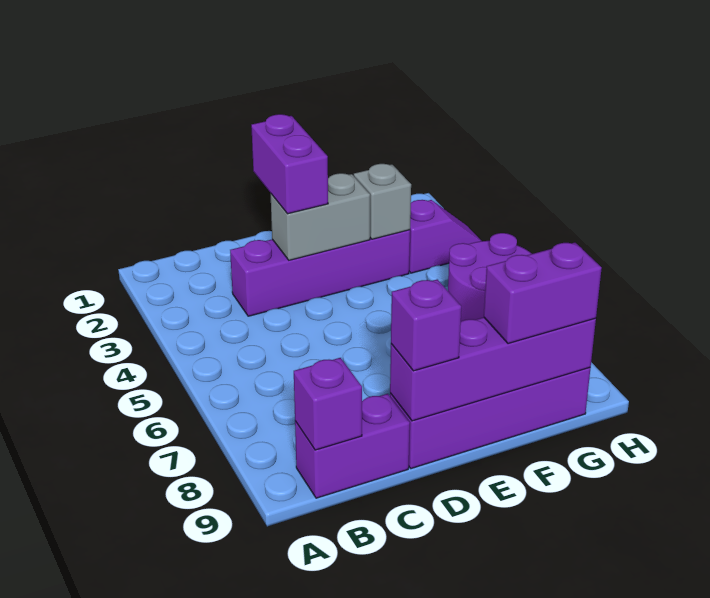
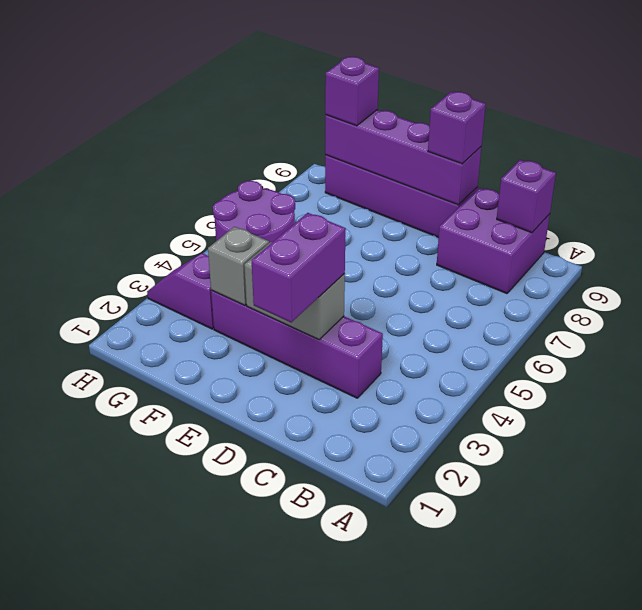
purple 1x2 brick [295,394,410,498] -> purple 2x2 brick [437,188,550,294]
purple 1x2 brick [484,243,602,344] -> purple 1x1 brick [325,57,379,126]

